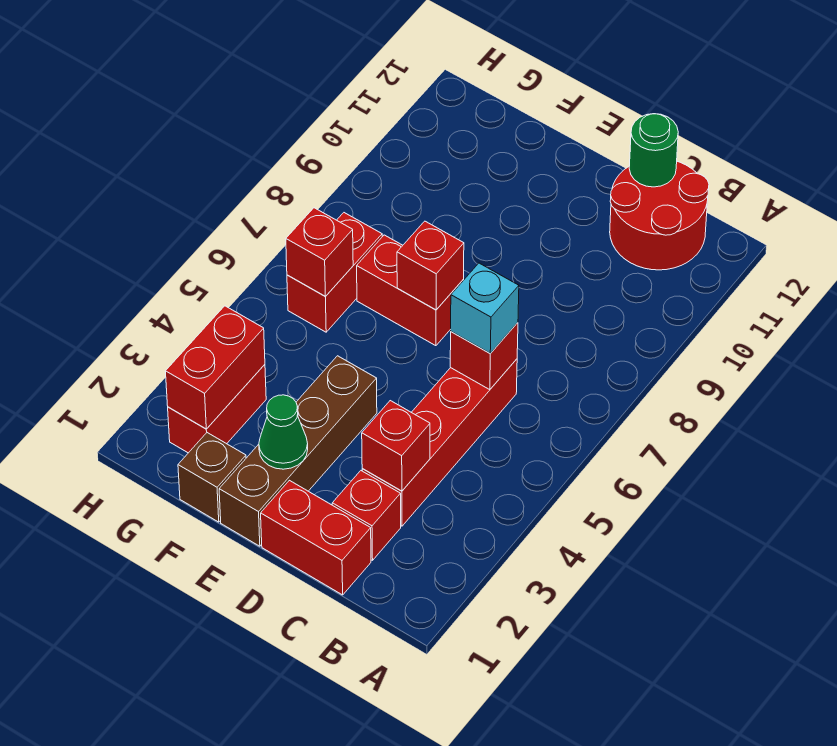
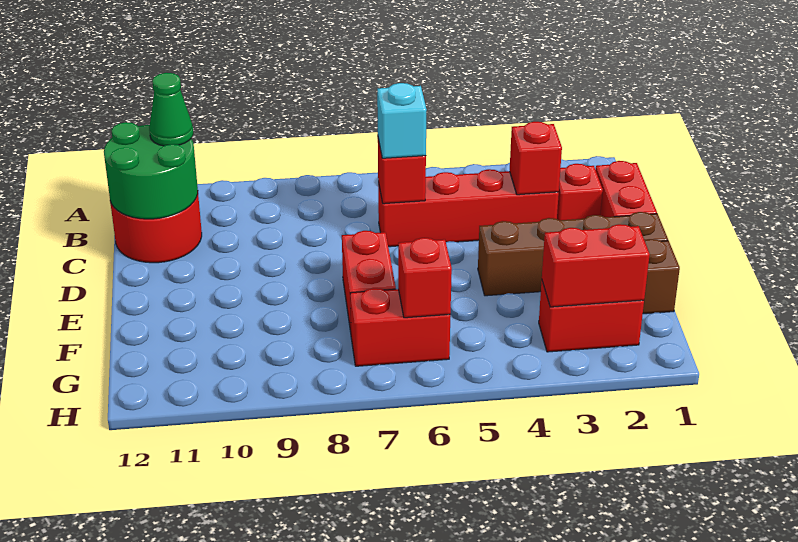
green 1x1 round brick [629,114,678,187] -> green 2x2 round brick [104,122,198,219]
green 1x1 cone [259,395,308,469] -> green 1x1 cone moved to [149,73,193,146]
red 1x1 brick [397,221,464,310] -> none

